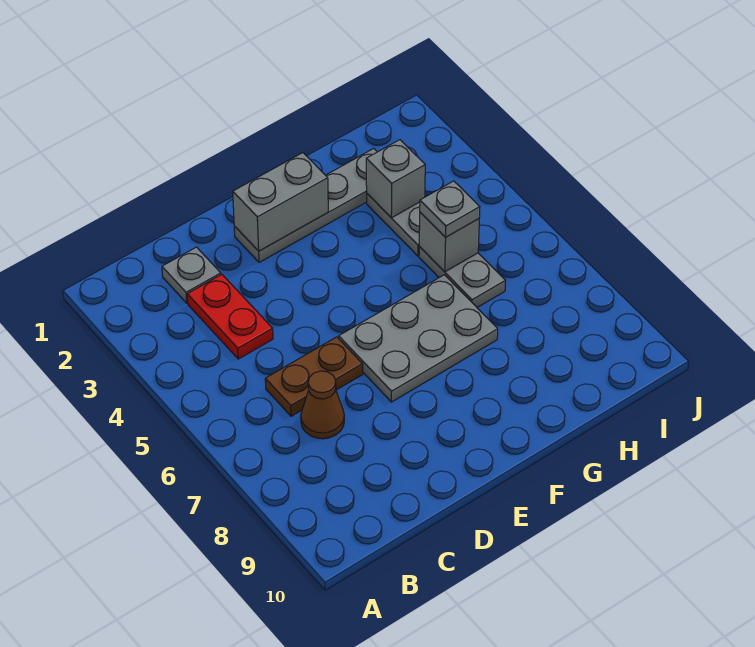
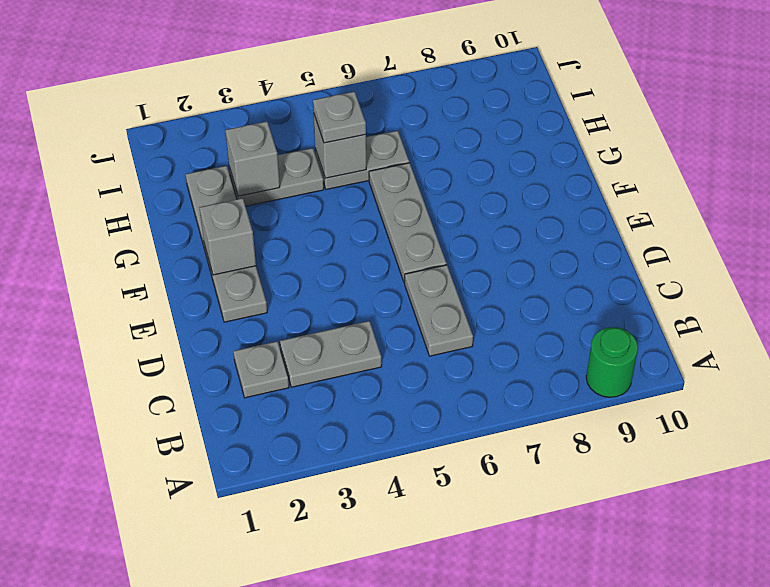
none -> green 1x1 round brick [586,327,638,397]
red 1x2 plate [187,275,273,359] -> grey 1x2 plate [280,321,382,387]
brown 1x2 plate [265,337,363,416] -> grey 1x2 plate [405,265,473,356]
brown 1x1 cone [301,371,344,439] -> none
grey 1x2 brick [233,153,328,251] -> grey 1x1 brick [199,198,256,275]
grey 2x3 plate [339,275,498,402] -> grey 1x3 plate [369,163,447,283]

